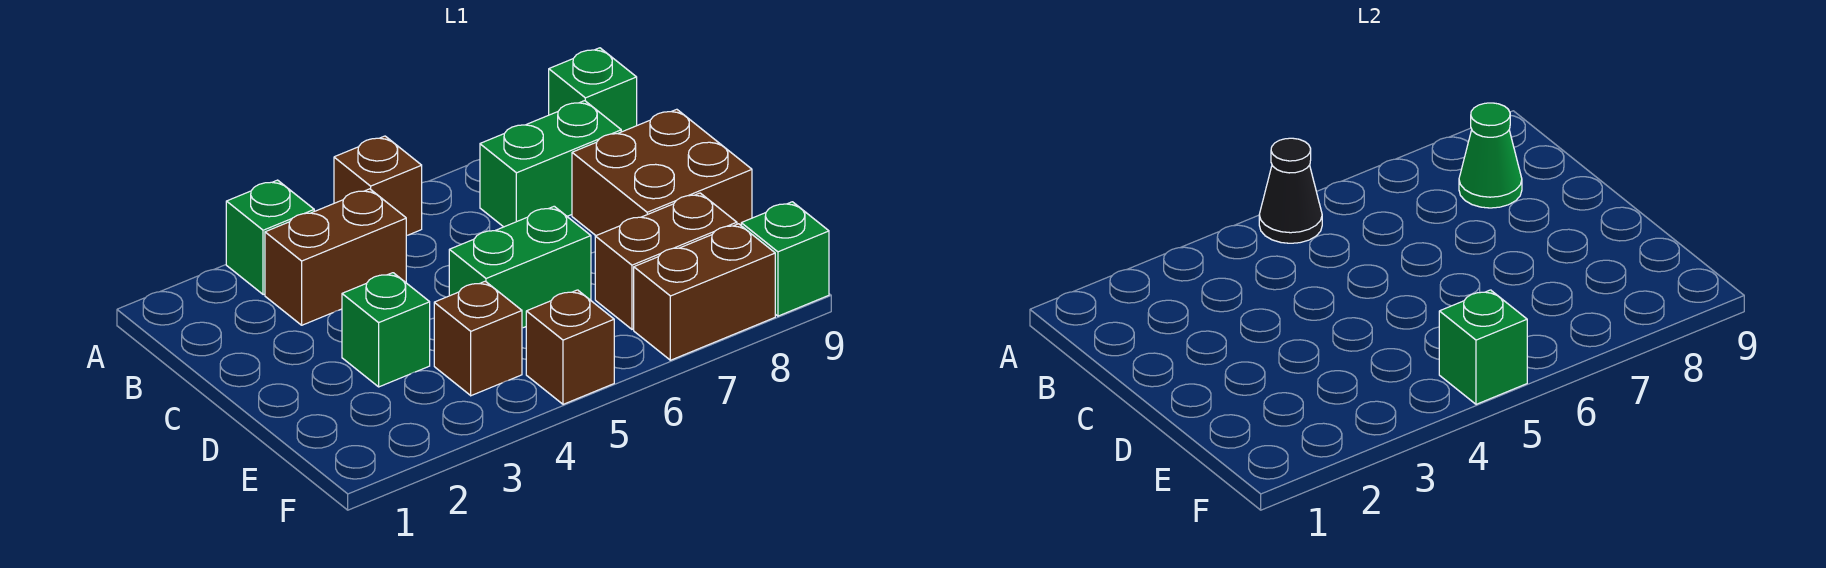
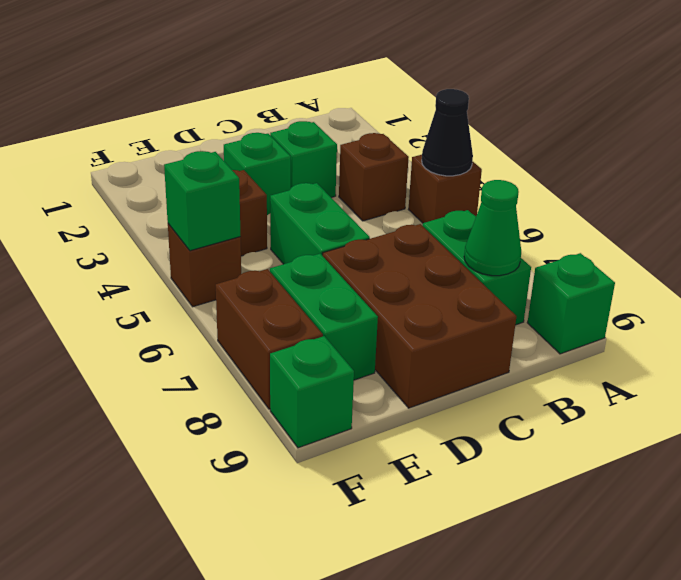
green 1x1 brick [226,180,314,295] -> green 1x1 brick moved to [270,121,337,198]
brown 1x2 brick [265,189,406,325] -> brown 1x1 brick [339,133,409,221]
brown 2x2 brick [572,109,752,236] -> brown 2x3 brick [323,224,516,408]
brown 1x2 brick [595,193,737,329] -> green 1x2 brick [270,254,378,380]

